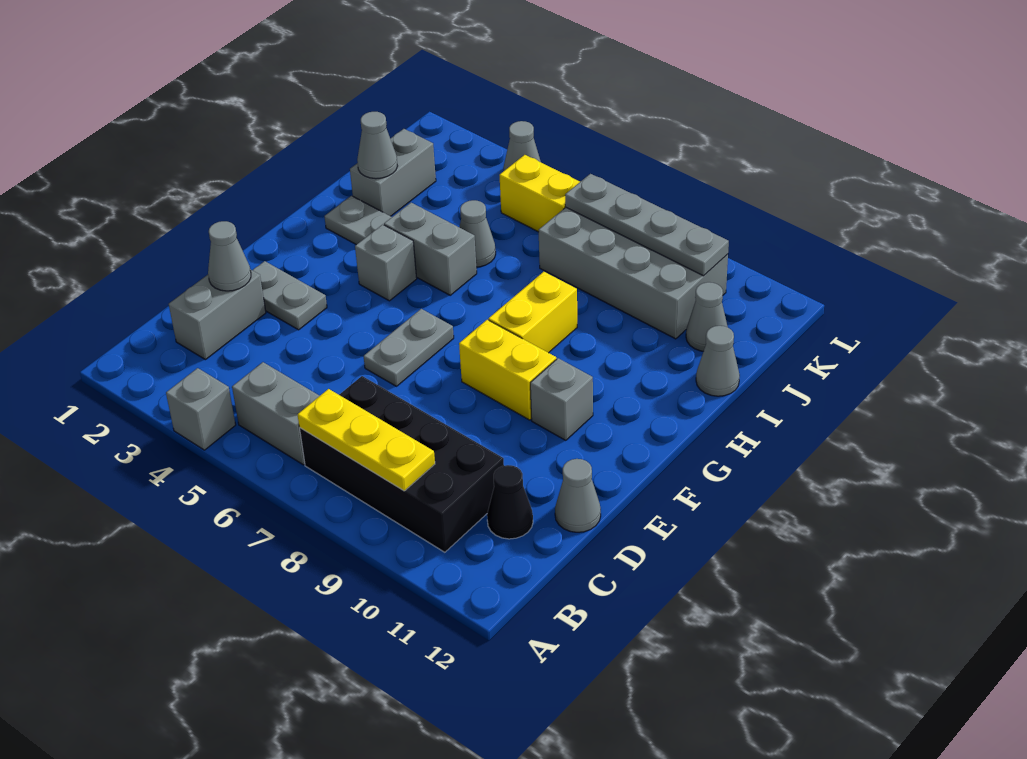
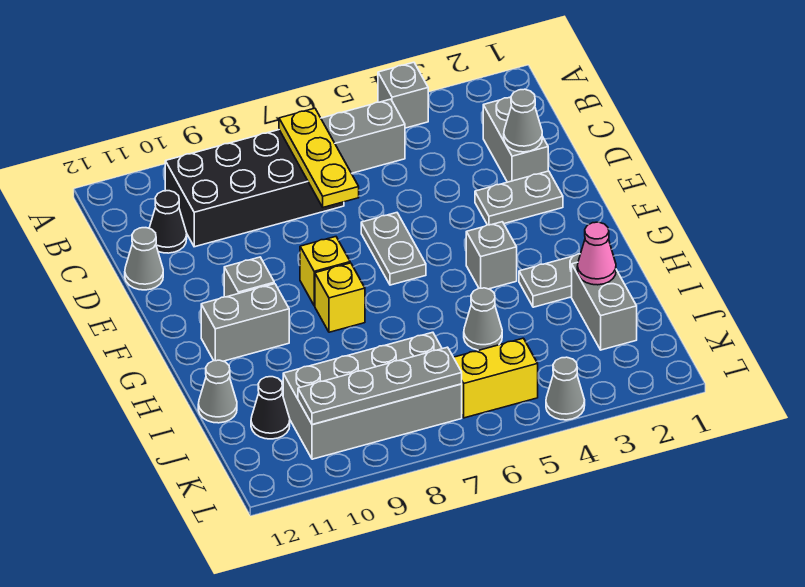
yellow 1x3 plate [298,389,435,491] -> yellow 1x3 plate turned to [279,108,359,207]
yellow 1x2 brick [459,320,556,420] -> yellow 1x1 brick [300,237,350,306]
yellow 1x2 brick [488,272,577,353] -> yellow 1x1 brick [315,263,365,332]
grey 1x2 brick [384,203,477,295] -> grey 1x2 brick moved to [201,284,289,361]
grey 1x1 cone [357,112,397,179] -> pink 1x1 cone [577,222,616,285]
grey 1x1 cone [686,282,728,351] -> black 1x1 cone [251,377,290,439]

